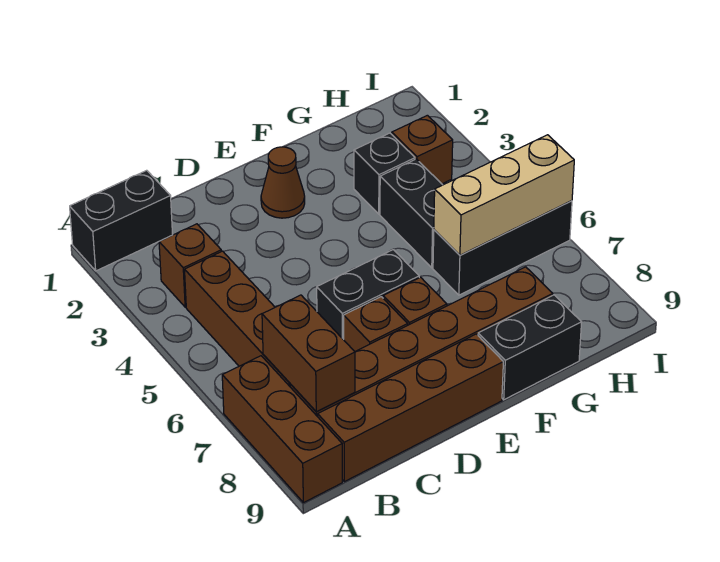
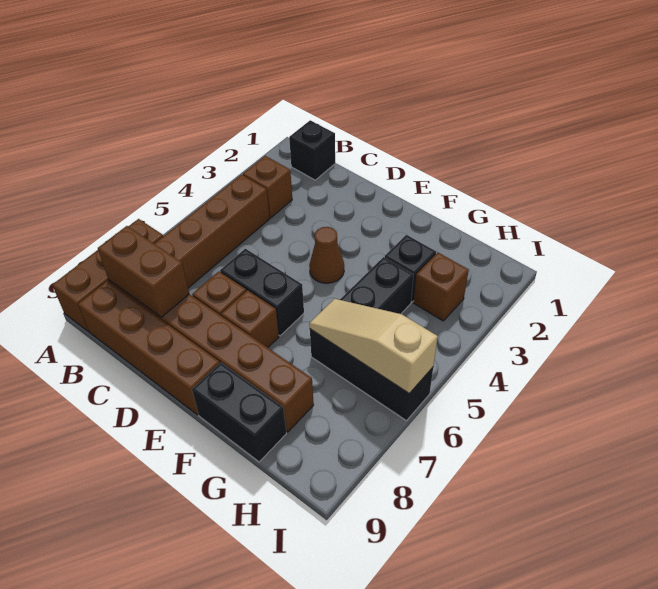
black 1x2 brick [70,170,173,271] -> black 1x1 brick [289,120,335,180]
brown 1x2 brick [262,295,355,412] -> brown 1x2 brick turned to [98,226,189,317]
brown 1x1 cone [261,147,305,218] -> brown 1x1 cone moved to [309,227,344,283]
tan 1x3 brick [434,135,574,255] -> tan 1x3 slope [309,299,438,393]

